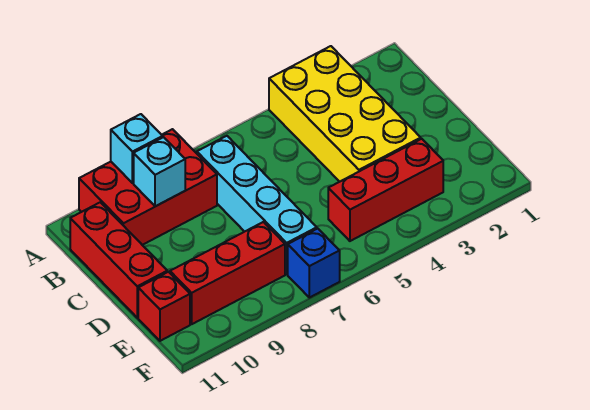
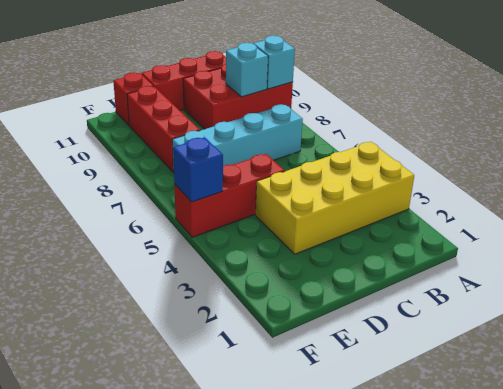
red 2x3 brick [79,129,217,245] -> red 2x3 brick turned to [183,64,293,129]
red 1x3 brick [328,139,443,241] -> red 1x3 brick turned to [175,154,285,237]
blue 1x1 brick [288,229,340,298] -> blue 1x1 brick moved to [173,137,223,202]

